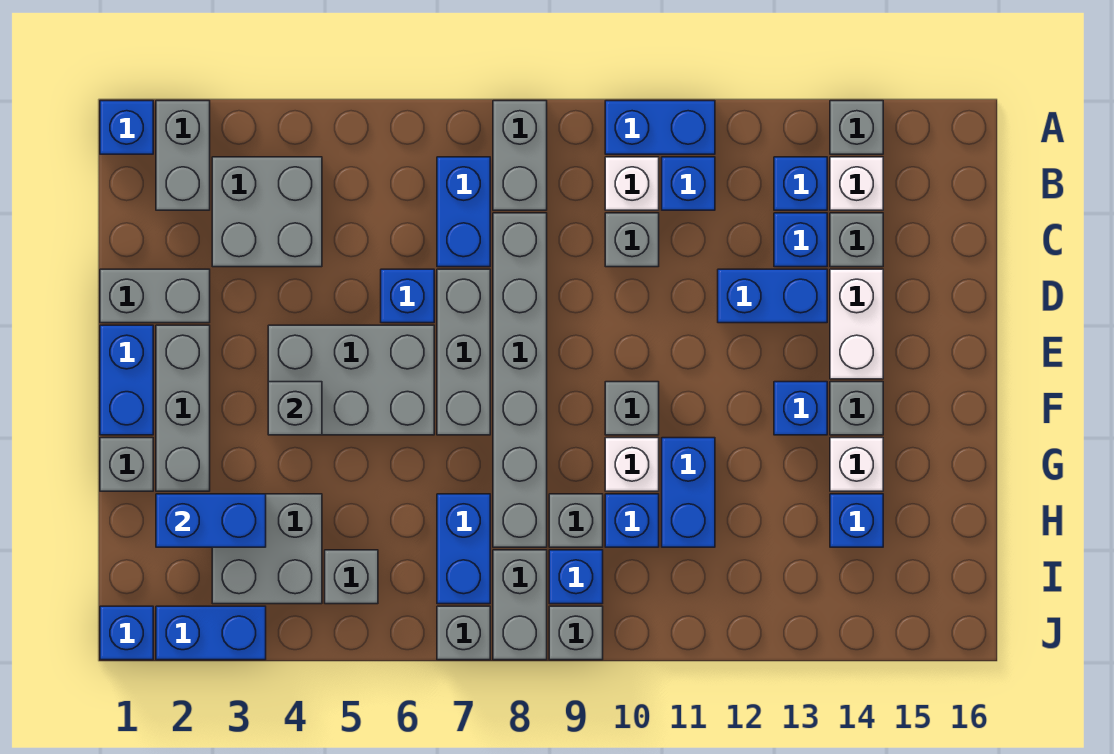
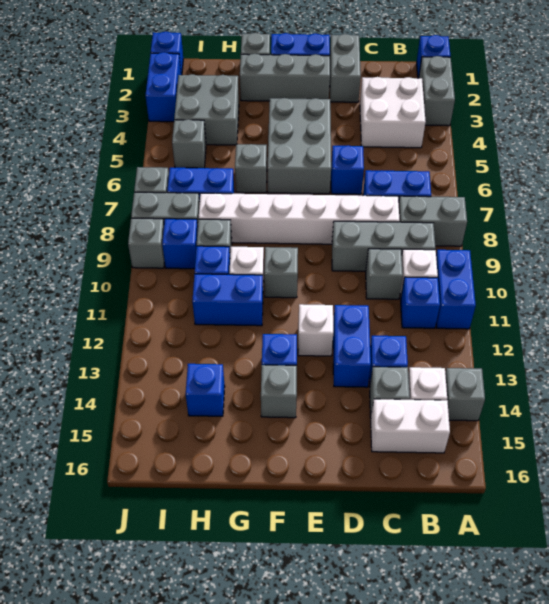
grey 1x2 brick [156,101,210,210] -> grey 1x2 brick turned to [419,56,455,126]
grey 2x2 brick [212,157,322,267] -> white 2x2 brick [360,77,426,148]
blue 1x1 brick [774,157,827,210] -> none
grey 1x6 brick [493,213,547,547] -> white 1x6 brick [199,193,400,244]
grey 1x3 brick [437,269,490,435] -> grey 1x3 brick moved to [332,221,435,271]
white 1x2 brick [830,269,883,379] -> white 1x2 brick moved to [371,399,450,453]
grey 1x1 brick [268,382,322,435] -> grey 1x1 brick moved to [235,144,267,193]
white 1x1 brick [830,438,883,491] -> white 1x1 brick moved to [298,304,333,356]
blue 1x2 brick [156,494,266,547] -> none

